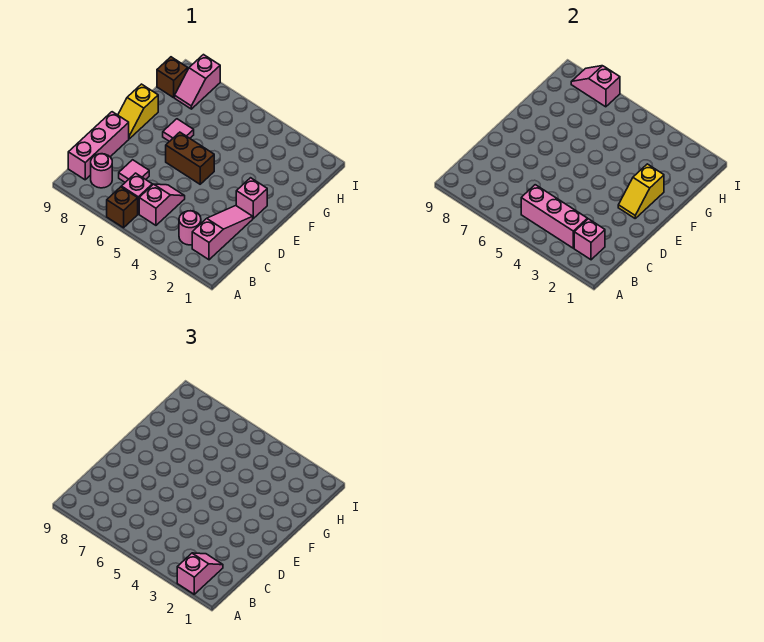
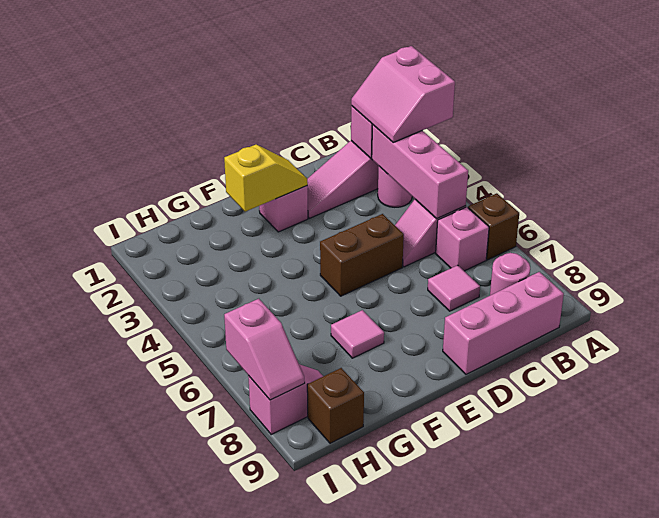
pink 1x2 slope [177,553,223,594] -> pink 2x2 slope [351,46,455,142]
brown 1x2 brick [166,132,214,184] -> brown 1x2 brick turned to [320,214,404,296]
yellow 1x2 slope [118,84,158,139] -> none

